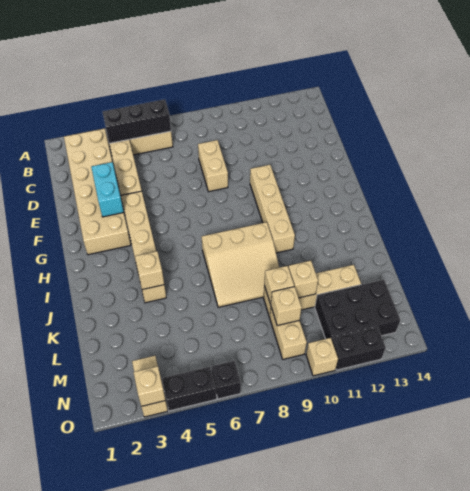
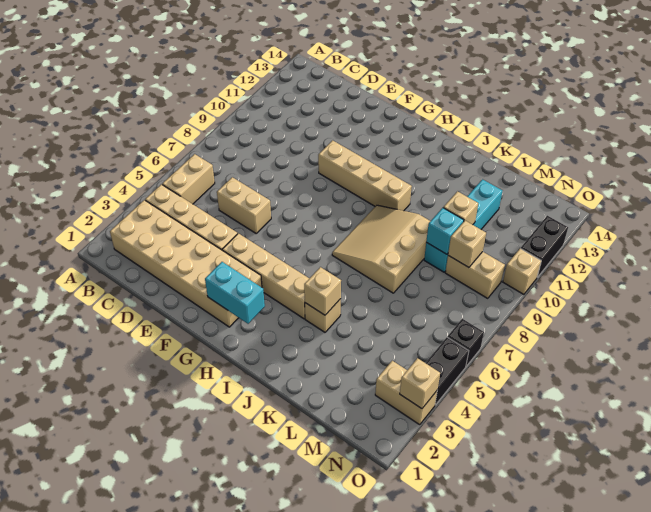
black 1x3 brick [103,99,171,143] -> none
tan 1x2 brick [198,140,228,192] -> tan 1x2 brick moved to [217,177,271,233]
cyan 1x2 brick [91,162,124,217] -> cyan 1x2 brick moved to [205,262,265,324]
tan 3x3 slope [202,222,279,307] -> tan 3x3 slope turned to [332,205,430,293]
tan 1x4 brick [264,265,361,317] -> cyan 1x4 brick [424,179,502,272]
tan 1x1 brick [264,266,294,304] -> cyan 1x1 brick [426,208,464,254]
black 2x3 brick [315,280,400,339] -> none

